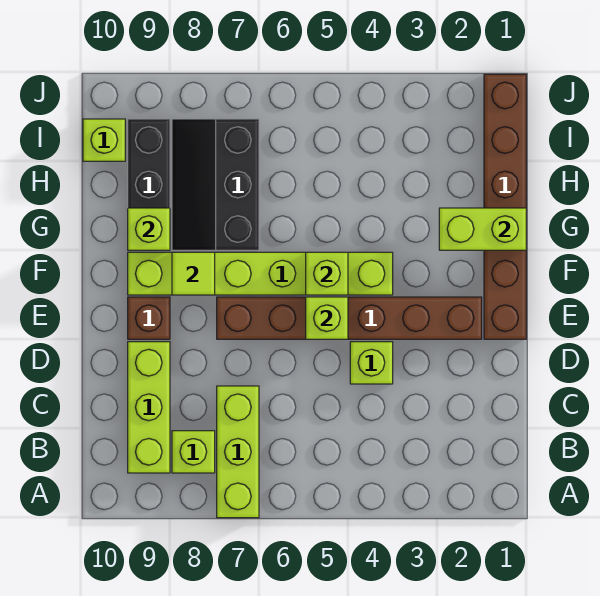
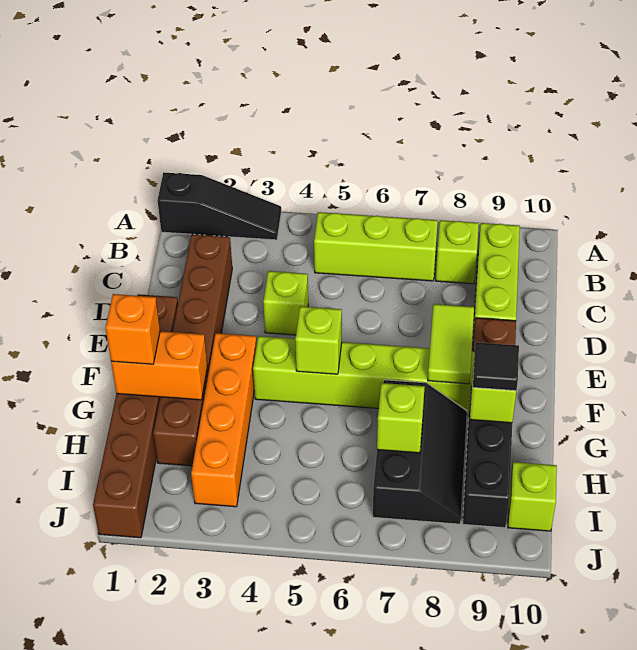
none -> black 1x3 slope [158,173,281,240]
lime 1x3 brick [217,386,259,518] -> lime 1x3 brick turned to [314,212,438,281]
brown 1x6 brick [217,297,482,339] -> brown 1x6 brick turned to [153,234,232,466]
lime 1x1 brick [306,297,348,339] -> lime 1x1 brick moved to [377,383,425,453]
none -> orange 1x4 brick [191,333,257,507]
lime 1x1 tile [172,252,215,295] -> lime 1x2 tile [428,304,474,384]
lime 1x2 brick [439,208,526,250] -> orange 1x2 brick [111,331,207,400]
none -> orange 1x1 brick [106,294,160,364]
none -> black 1x1 tile [473,342,519,391]

